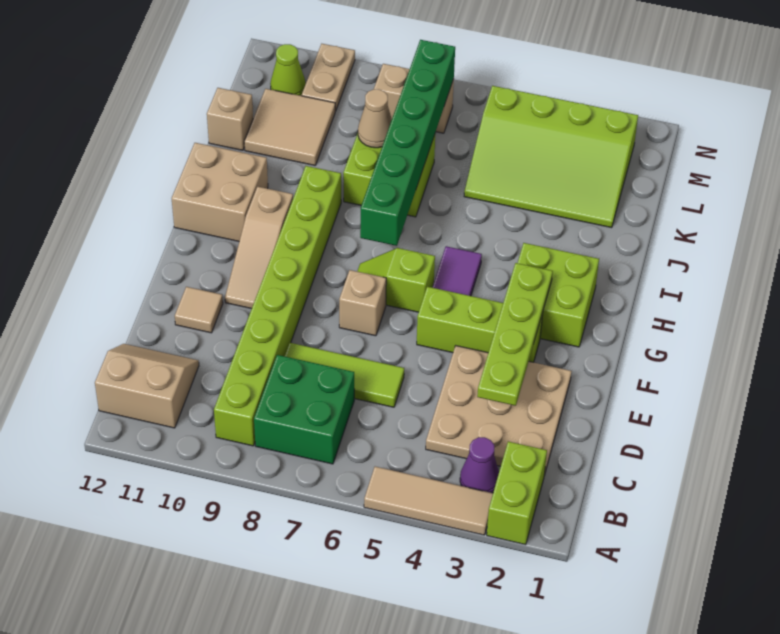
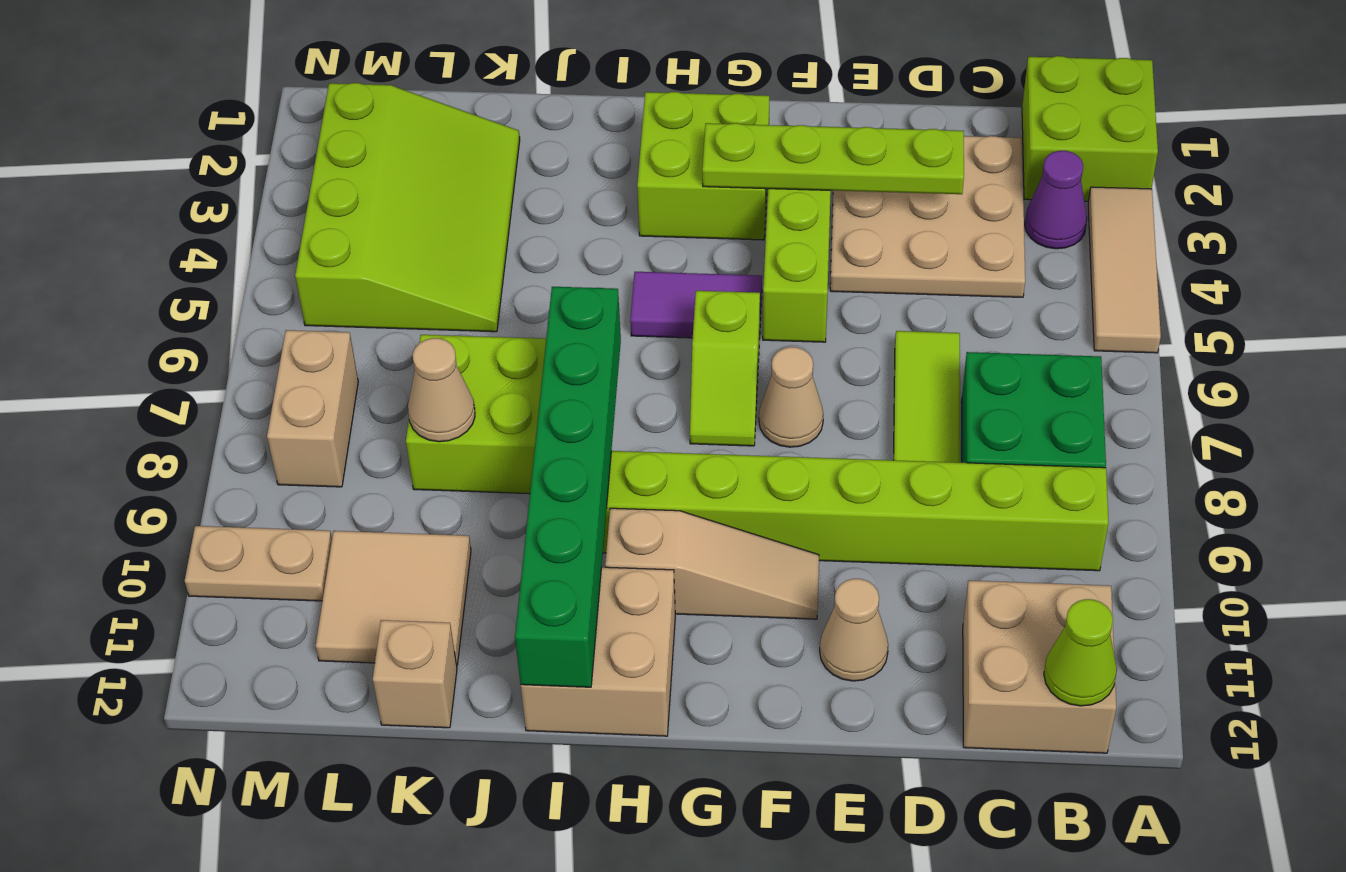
lime 1x2 brick [487,442,547,545] -> lime 2x2 brick [1022,56,1158,201]
tan 2x2 slope [95,344,199,428] -> tan 2x2 brick [963,580,1116,753]
tan 1x1 tile [175,287,223,333] -> tan 1x1 cone [820,579,888,681]
tan 1x1 brick [339,270,386,336] -> tan 1x1 cone [759,347,823,447]
green 1x6 brick [360,40,455,246] -> green 1x6 brick turned to [515,287,621,687]
lime 1x1 cone [270,44,306,96] -> lime 1x1 cone moved to [1044,599,1117,706]

